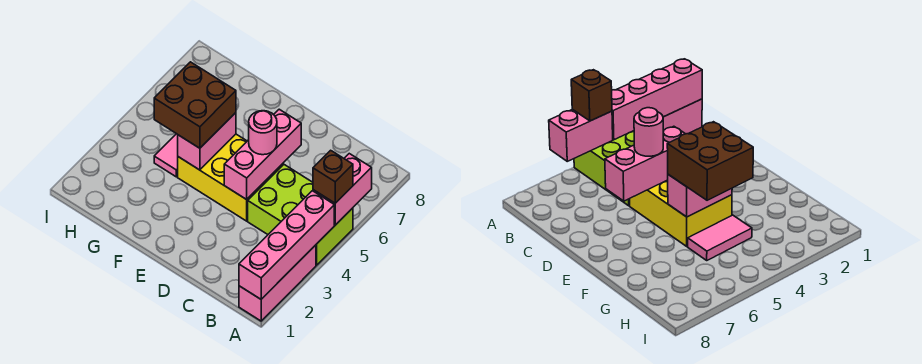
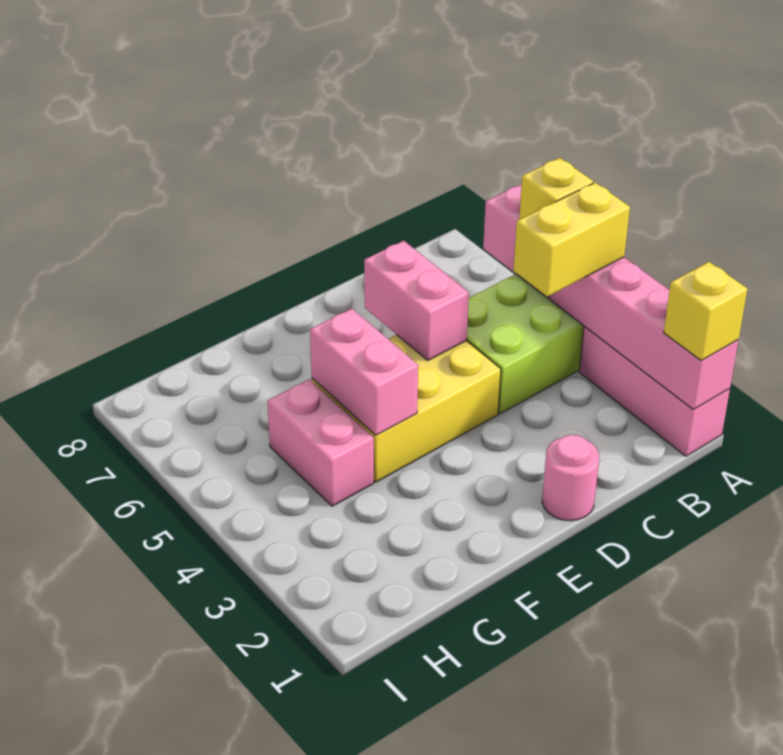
none -> yellow 1x1 brick [664,262,747,361]
none -> yellow 1x2 brick [514,183,630,297]
brown 1x1 brick [313,150,353,203] -> yellow 1x1 brick [519,158,593,219]
pink 1x3 brick [224,109,301,199] -> pink 1x2 brick [364,241,469,360]
pink 1x1 round brick [249,111,277,155] -> pink 1x1 round brick moved to [542,435,599,521]
brown 2x2 brick [154,62,236,148] -> none
pink 1x2 tile [154,134,178,177] -> pink 1x2 brick [267,379,374,506]

